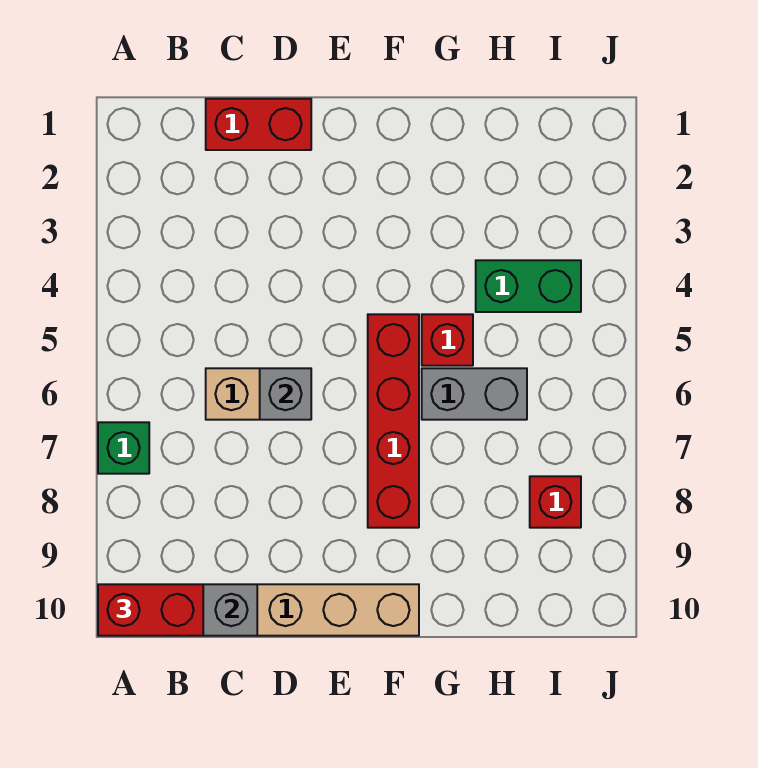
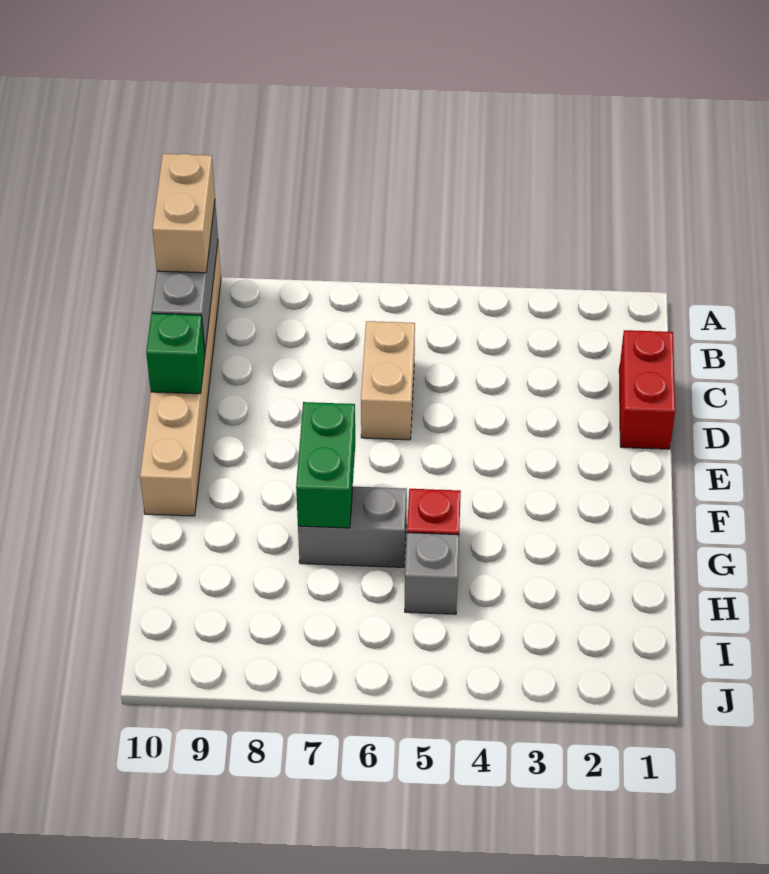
green 1x1 brick [98,422,149,474] -> green 1x1 brick moved to [146,313,205,394]
red 1x2 brick [98,584,203,636] -> tan 1x2 brick [152,154,215,273]
grey 1x1 brick [260,368,311,420] -> grey 1x1 brick moved to [405,533,459,614]
red 1x4 brick [368,314,419,528] -> none
grey 1x2 brick [422,368,527,420] -> grey 1x2 brick turned to [298,487,407,567]
green 1x2 brick [476,260,581,312] -> green 1x2 brick moved to [296,402,355,528]
red 1x1 brick [530,476,581,528] -> none

